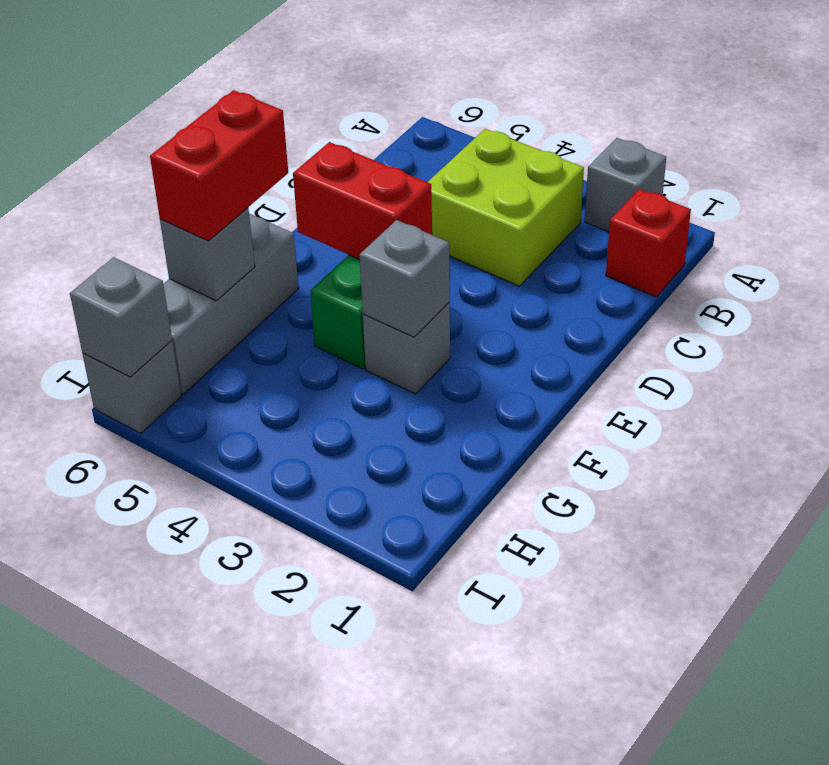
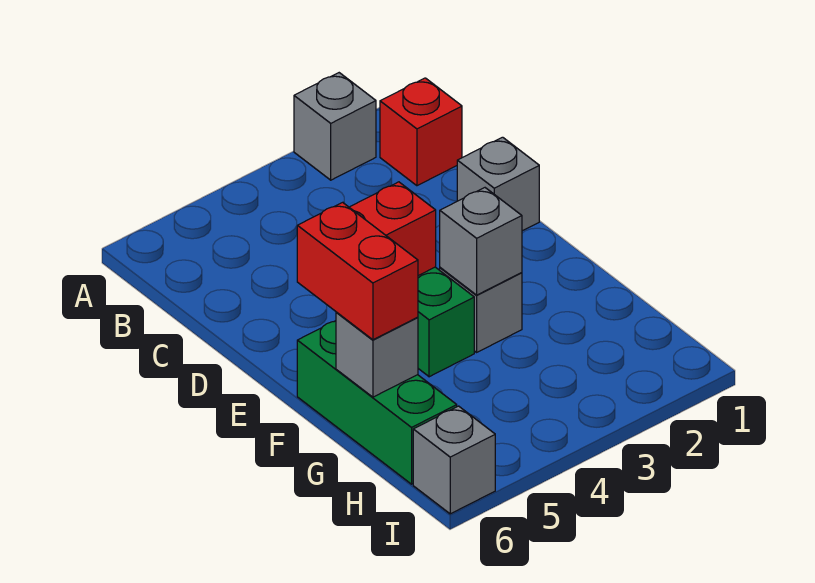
lime 2x2 brick [428,129,584,286] -> none
grey 1x3 brick [163,214,299,394] -> green 1x3 brick [297,321,457,484]
grey 1x1 brick [70,257,172,377] -> grey 1x1 brick moved to [457,137,539,231]

